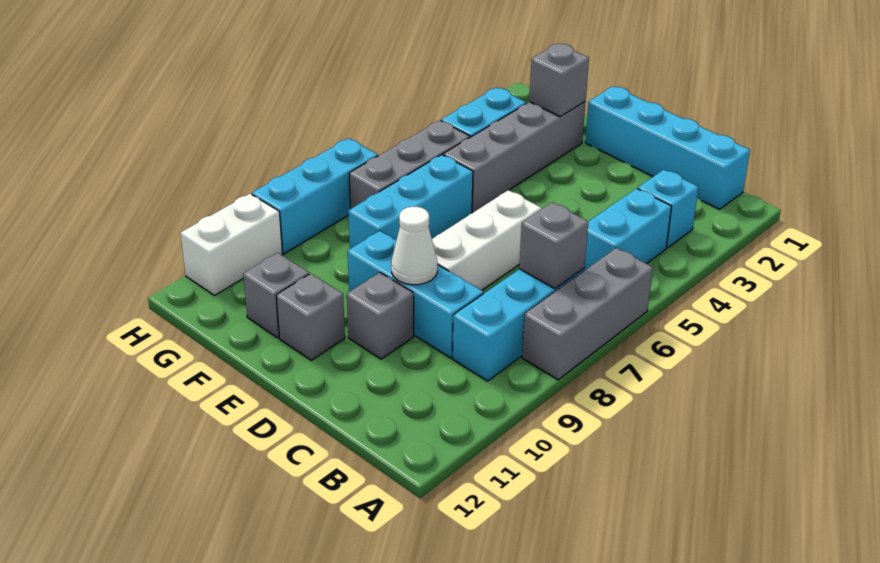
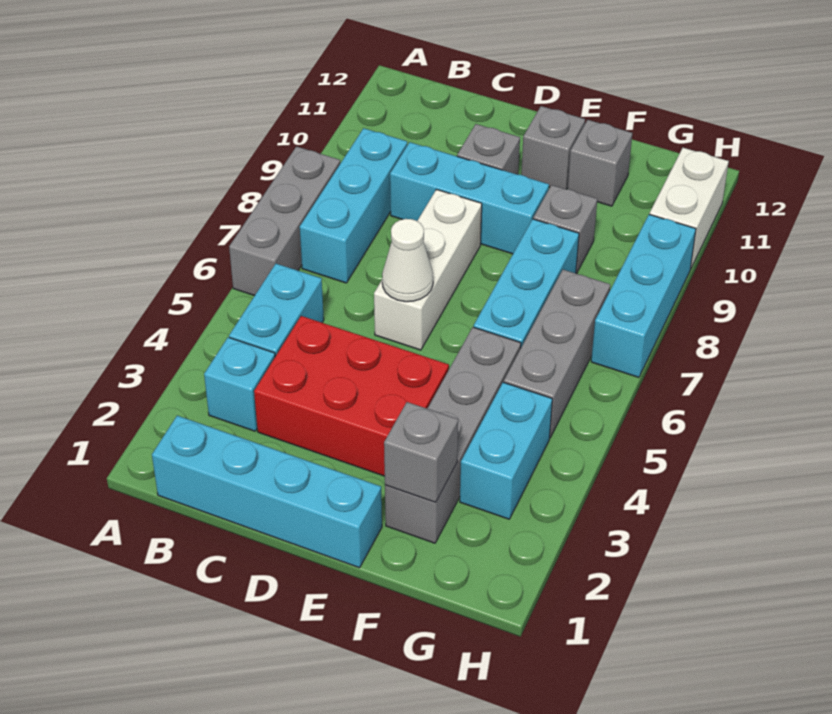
grey 1x1 brick [519,202,588,289] -> grey 1x1 brick moved to [533,185,597,274]
none -> red 2x3 brick [254,316,449,476]
white 1x1 cone [391,207,438,285] -> white 1x1 cone moved to [382,219,433,302]

